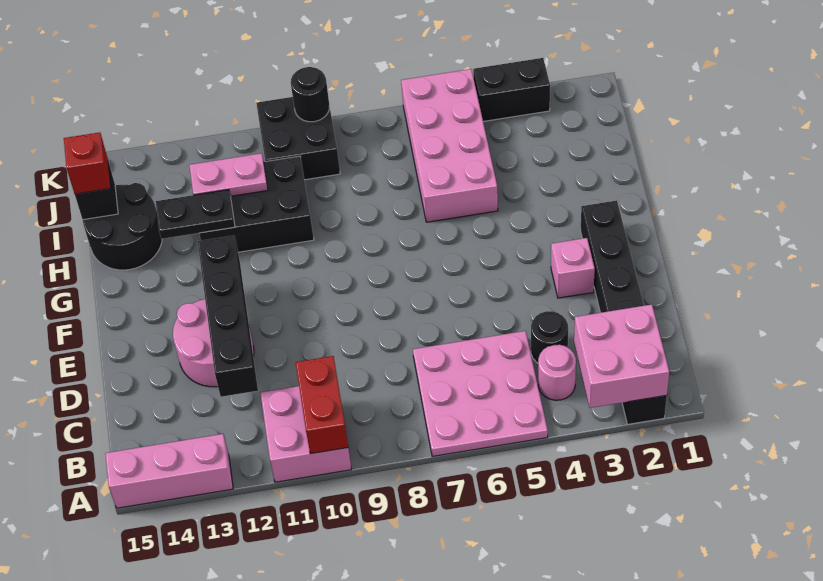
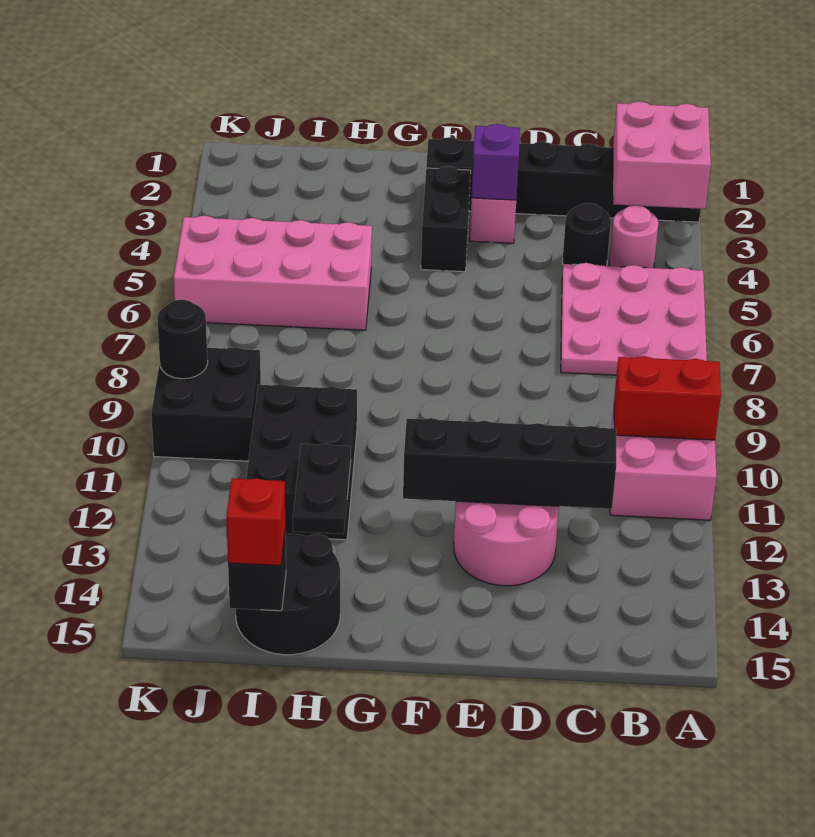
pink 1x3 brick [105,434,233,508] -> none
none -> purple 1x1 brick [471,124,520,200]
pink 1x2 plate [189,153,268,196] -> none
black 1x2 brick [473,58,550,121] -> black 1x2 brick moved to [421,166,471,272]

